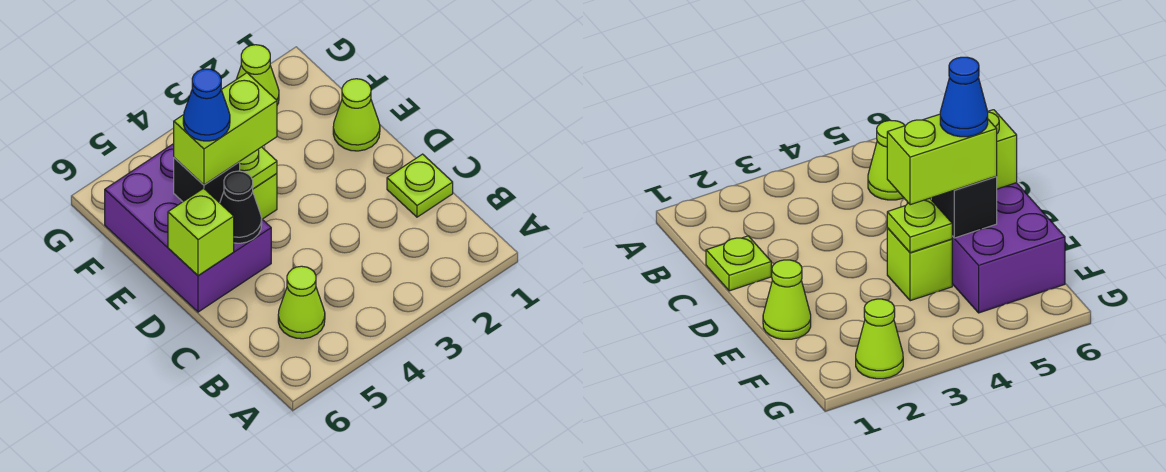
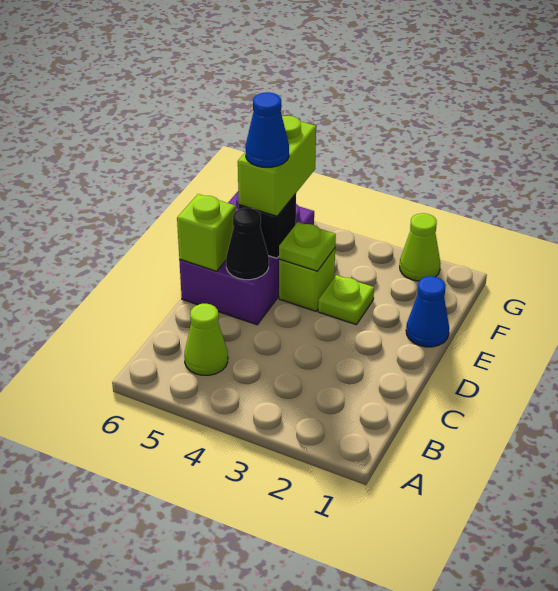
lime 1x1 plate [387,154,453,217] -> lime 1x1 plate moved to [318,275,374,325]
lime 1x1 cone [333,79,380,151] -> blue 1x1 cone [406,276,449,347]
lime 1x2 brick [174,73,277,185] -> lime 1x2 brick turned to [238,116,316,216]

